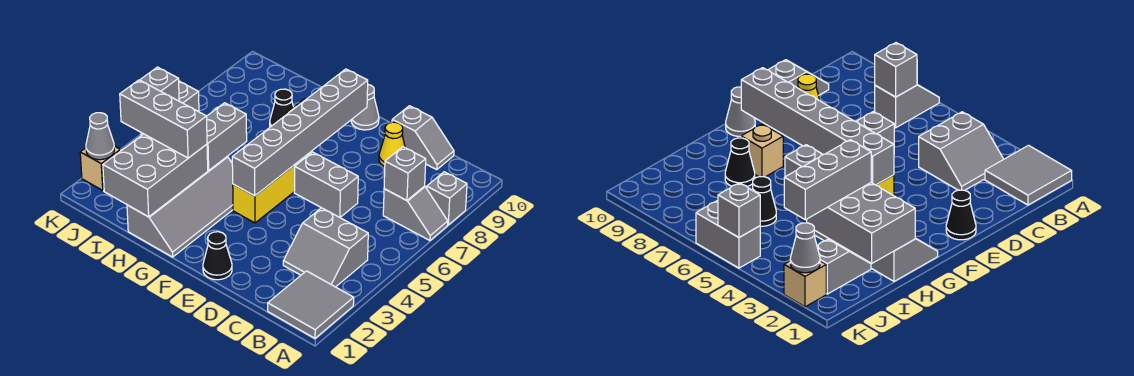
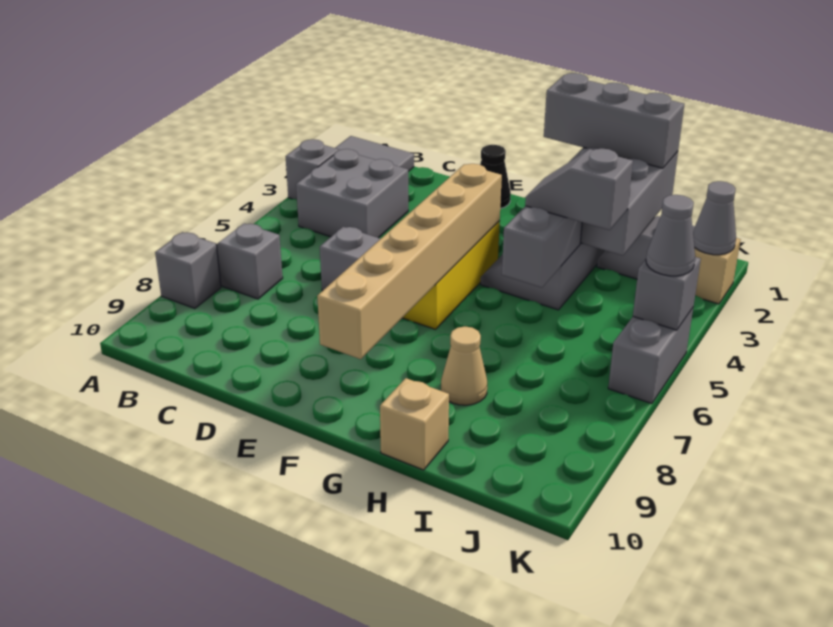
grey 2x2 slope [283,208,368,287] -> grey 2x2 brick [296,149,408,238]
grey 1x1 brick [384,147,426,201] -> grey 1x1 brick moved to [286,139,339,199]
grey 1x2 slope [392,106,454,170] -> grey 1x2 slope moved to [525,148,633,230]
yellow 1x1 cone [379,122,405,167] -> none
grey 1x6 brick [232,69,368,196] -> tan 1x6 brick [317,164,502,359]
grey 1x1 cone [351,85,379,130] -> grey 1x1 cone moved to [646,195,695,276]
tan 1x1 brick [741,124,783,177] -> tan 1x1 brick moved to [380,378,449,470]
grey 1x3 brick [120,80,207,158] -> grey 1x3 brick moved to [544,73,684,168]
black 1x1 cone [270,89,293,127] -> tan 1x1 cone [441,327,487,405]
black 1x1 cone [752,177,776,226] -> none

